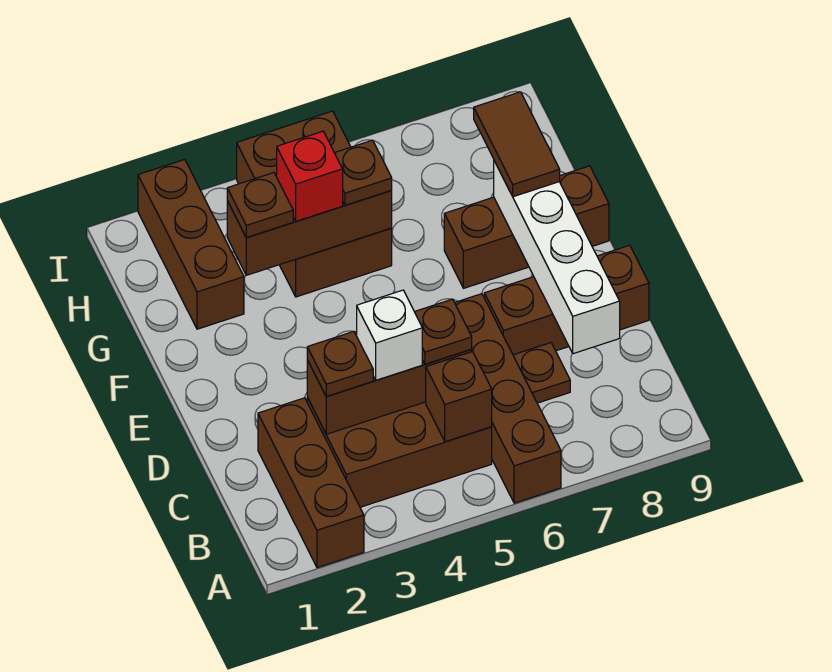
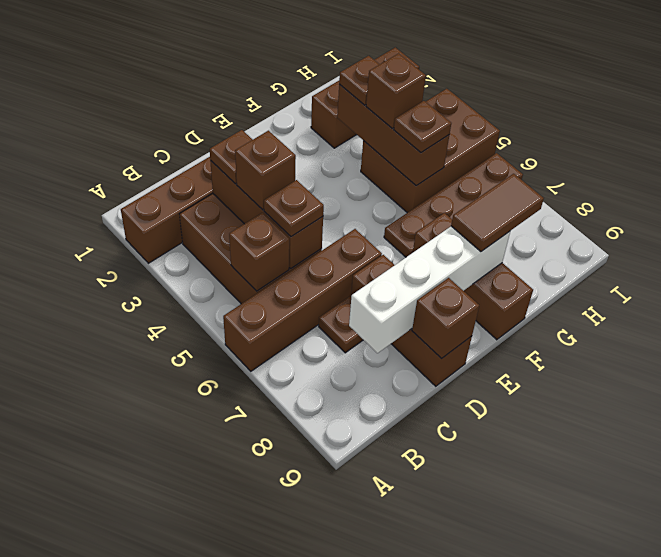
white 1x1 brick [357,290,422,380] -> brown 1x1 brick [235,131,296,210]
none -> brown 1x1 brick [412,278,479,359]
none -> brown 1x4 plate [384,153,523,257]
red 1x1 brick [277,131,343,221] -> brown 1x1 brick [366,54,426,128]

